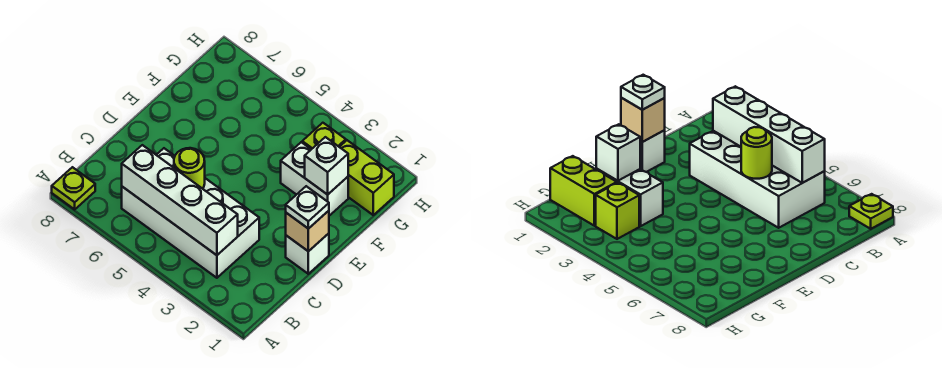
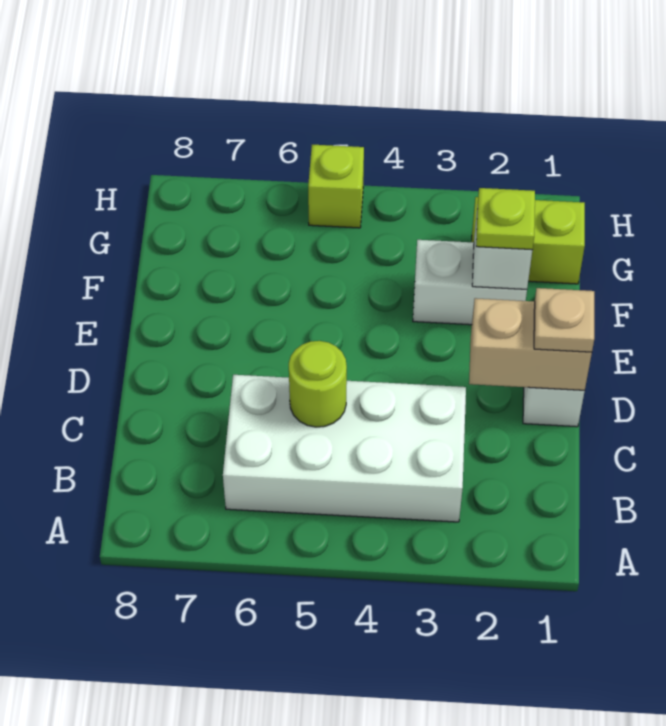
lime 1x1 plate [52,167,95,209] -> lime 1x1 plate moved to [476,188,535,250]
white 1x4 brick [122,145,238,255] -> none
tan 1x1 brick [286,211,329,251] -> tan 1x2 brick [469,298,592,391]
white 1x1 plate [286,186,329,229] -> tan 1x1 plate [534,288,594,352]
lime 1x1 brick [302,123,346,149] -> lime 1x1 brick moved to [308,145,364,228]

